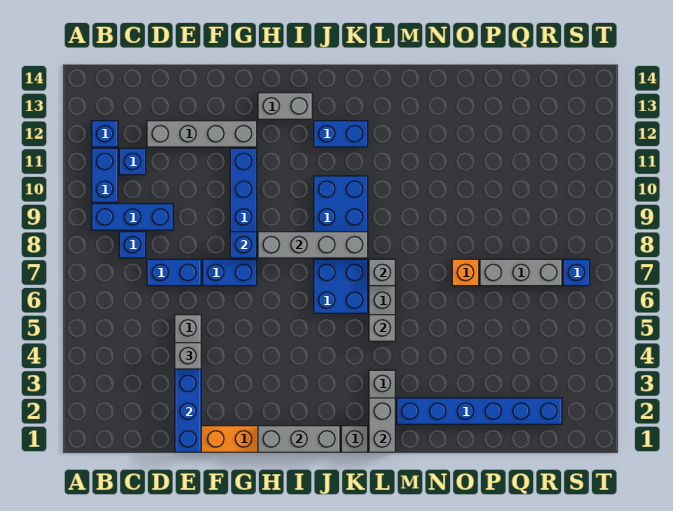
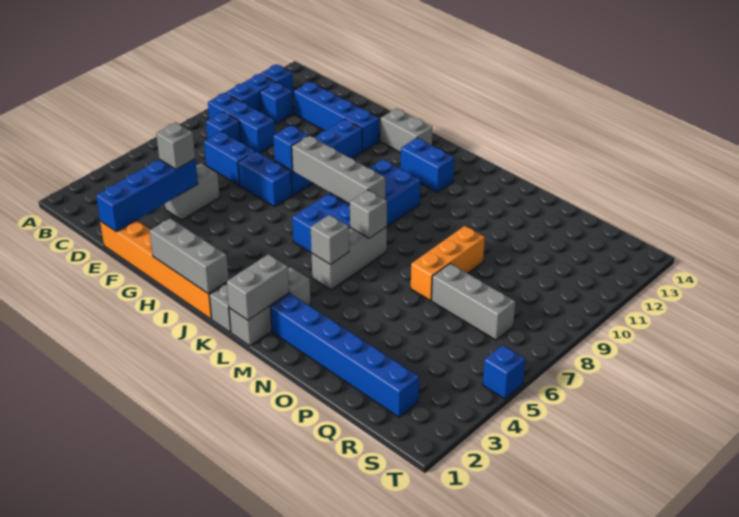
grey 1x4 brick [147,121,257,147] -> blue 1x4 brick [294,82,379,152]
orange 1x1 brick [452,259,479,286] -> orange 1x3 brick [411,226,485,301]
blue 1x1 brick [563,259,590,286] -> blue 1x1 brick moved to [483,345,525,399]

